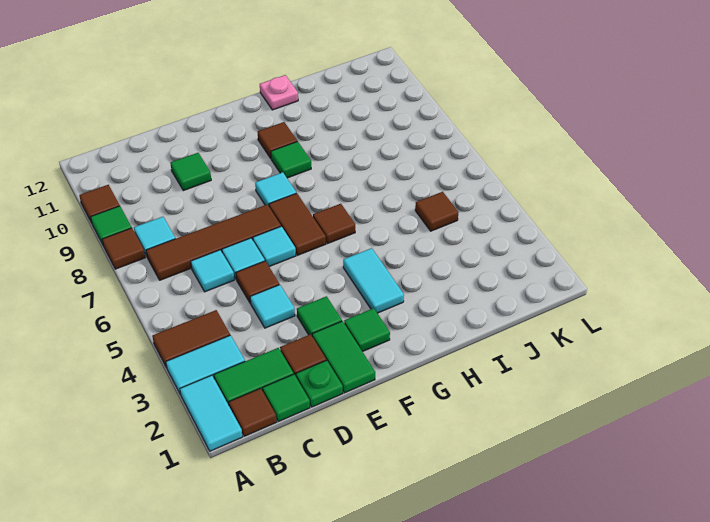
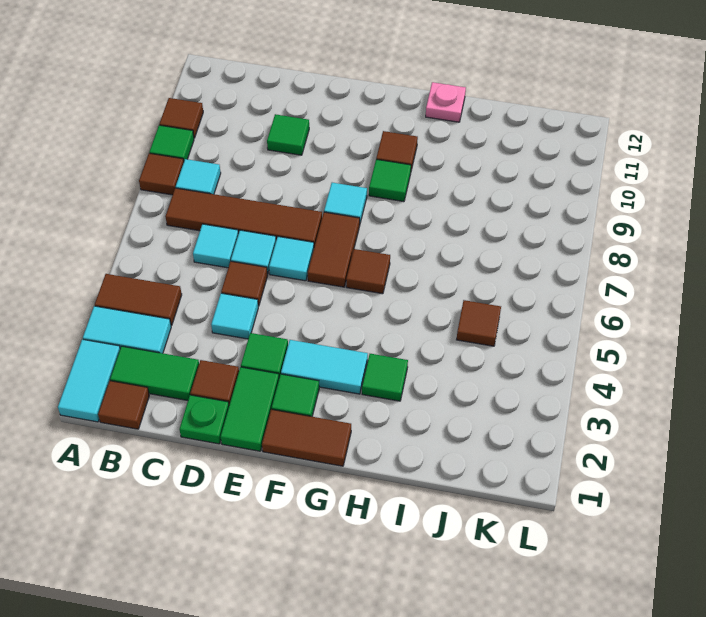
green 1x1 tile [263,374,310,422] -> green 1x1 tile moved to [362,354,408,401]
none -> brown 1x2 tile [262,409,351,466]
cyan 1x2 tile [343,248,404,313] -> cyan 1x2 tile turned to [281,340,368,394]

